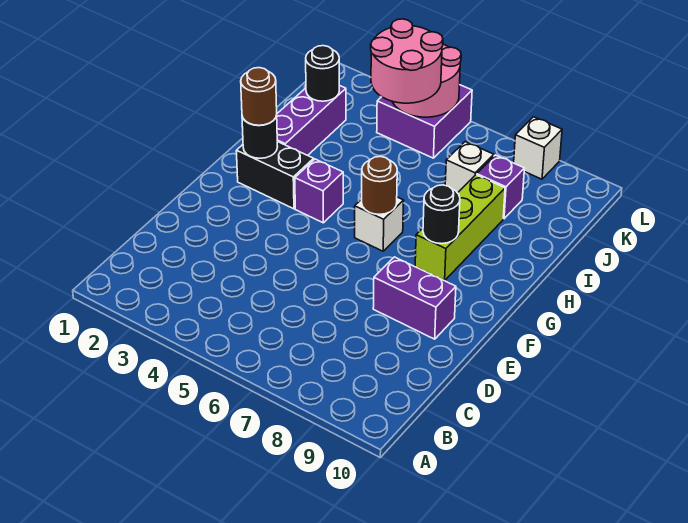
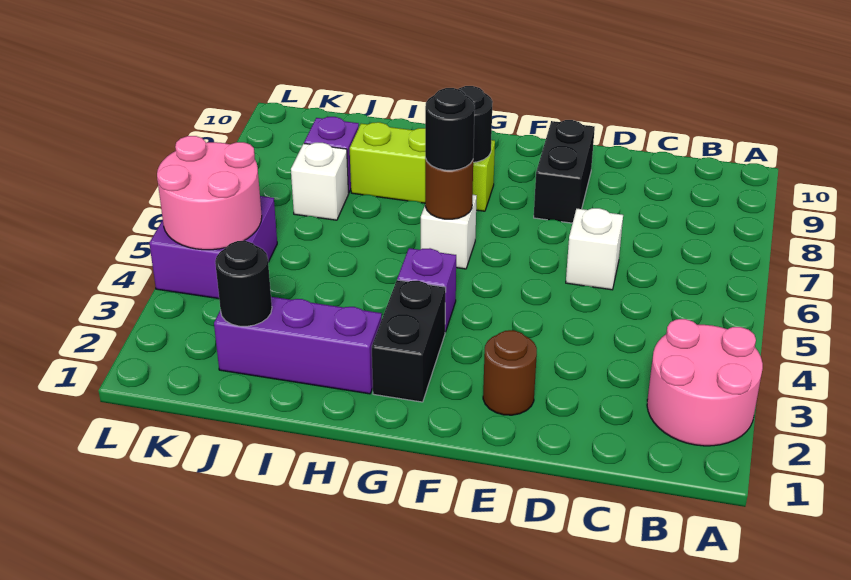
purple 1x2 brick [373,257,456,339] -> black 1x2 brick [534,120,595,223]
black 1x1 round brick [242,115,278,158] -> black 1x1 round brick moved to [425,88,475,170]
brown 1x1 round brick [241,68,277,125] -> brown 1x1 round brick moved to [483,330,537,415]
pink 2x2 round brick [371,19,443,103] -> pink 2x2 round brick moved to [647,319,763,446]
white 1x1 brick [514,117,562,179] -> white 1x1 brick moved to [566,208,623,290]

